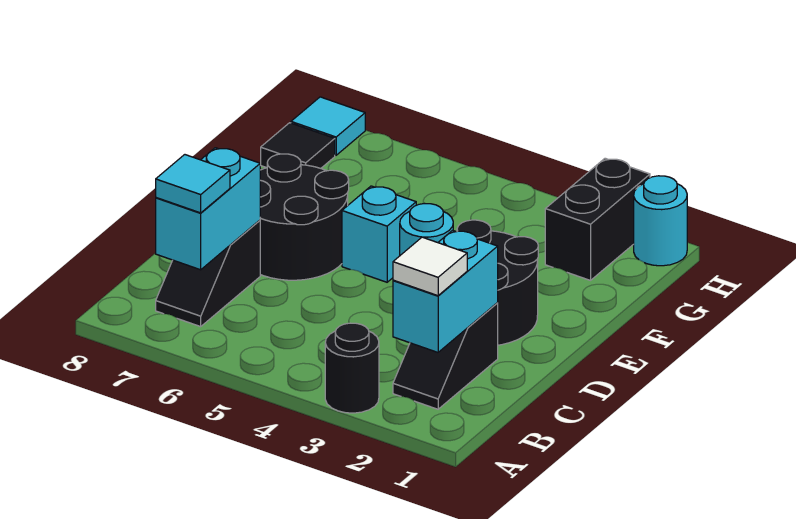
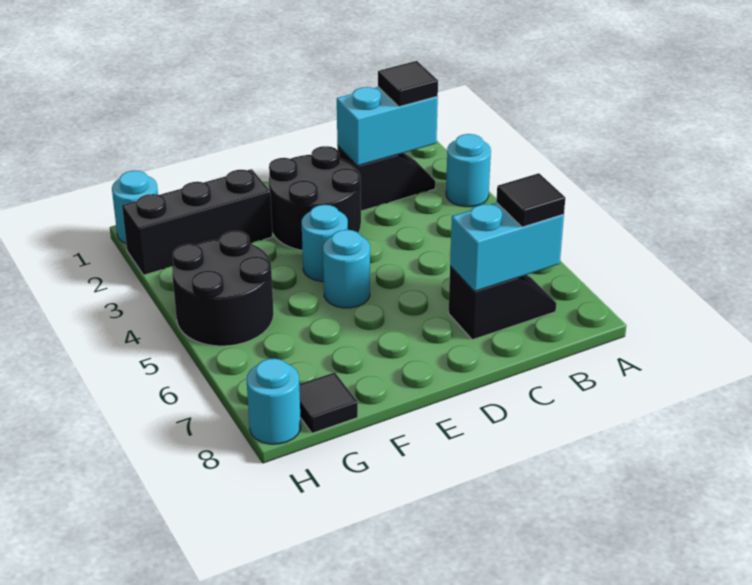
black 1x1 round brick [325,323,379,413] -> cyan 1x1 round brick [446,134,491,207]
white 1x1 tile [393,237,467,296] -> black 1x1 tile [378,61,438,107]
cyan 1x1 tile [156,155,230,213] -> black 1x1 tile [496,173,565,227]
black 2x2 round brick [260,154,349,280] -> black 2x2 round brick moved to [172,231,274,346]
cyan 1x1 brick [342,186,416,282] -> cyan 1x1 round brick [323,230,370,308]
black 1x2 brick [545,158,650,280] -> black 1x3 brick [122,169,273,275]
cyan 1x1 tile [291,97,365,155] -> cyan 1x1 round brick [247,359,301,444]

